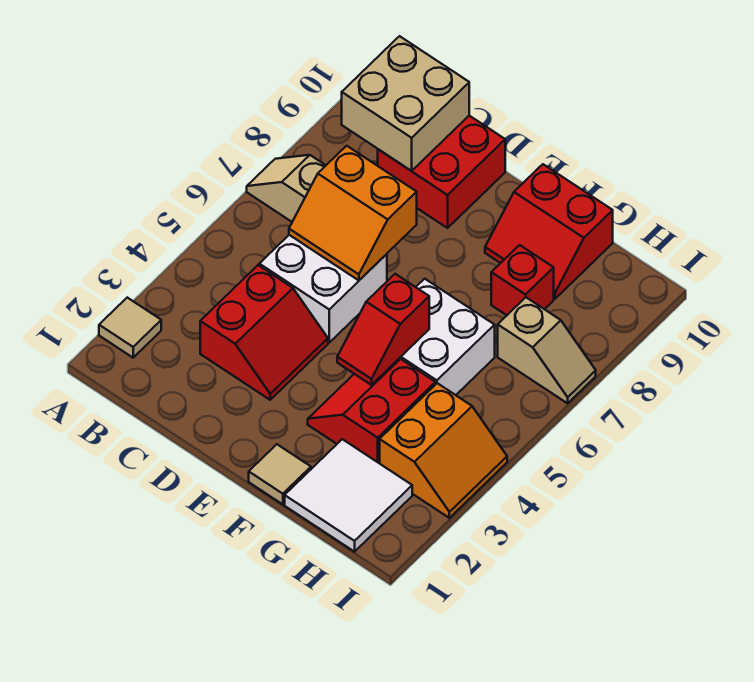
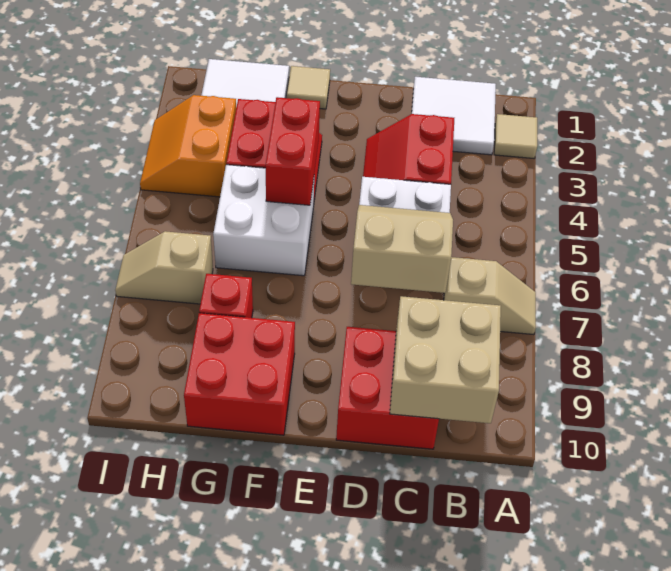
none -> white 2x2 tile [412,77,496,155]
orange 2x2 slope [289,146,417,280] -> tan 2x2 slope [351,205,453,293]
red 1x2 slope [337,274,429,385] -> red 1x2 brick [265,97,320,205]
red 2x2 slope [485,164,613,299] -> red 2x2 brick [184,313,295,435]

